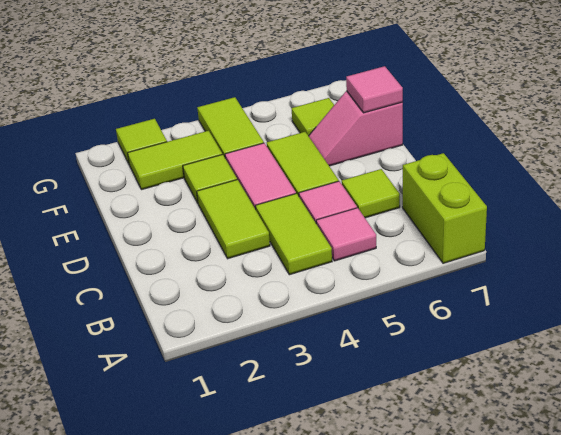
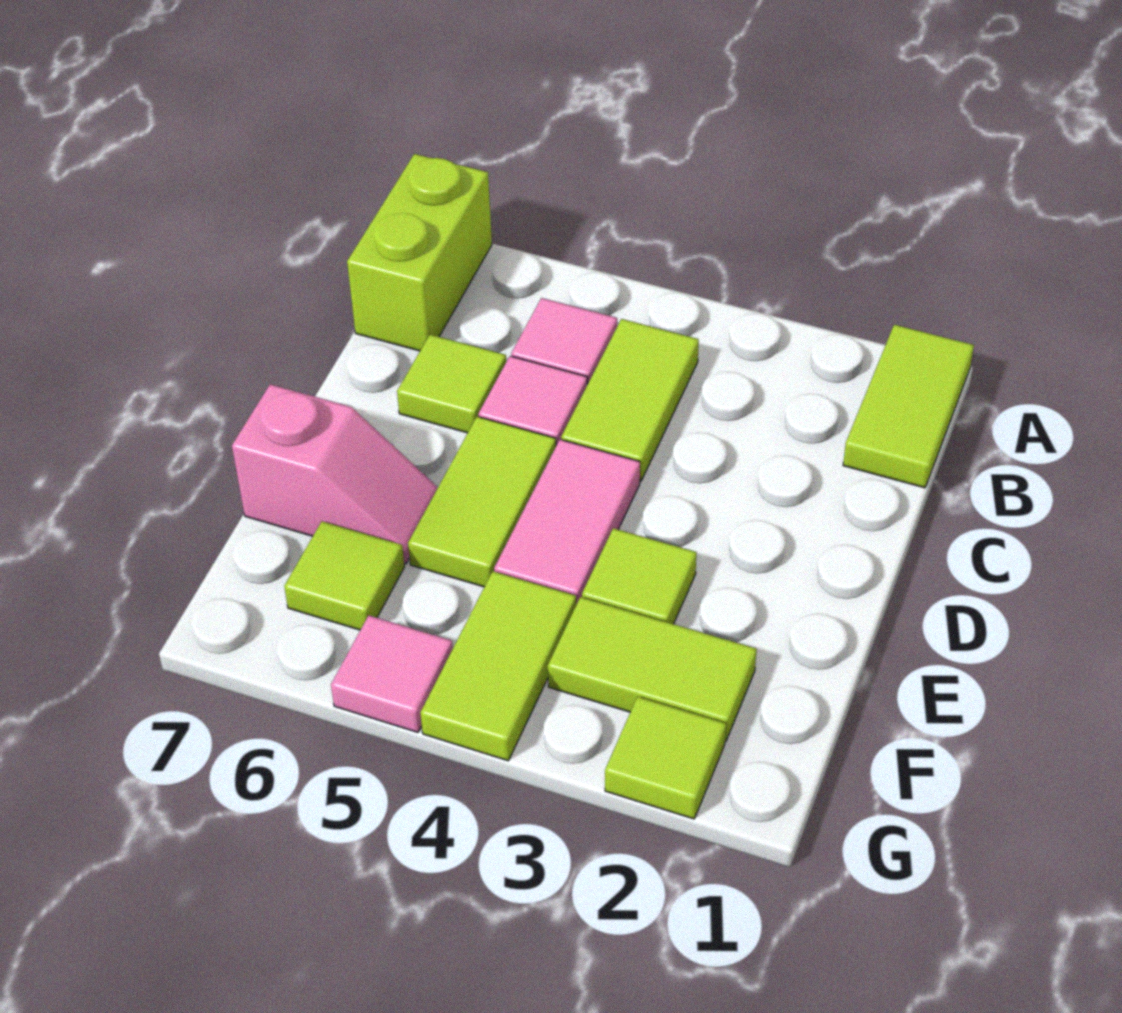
lime 1x2 tile [197,180,270,259] -> lime 1x2 tile moved to [843,325,974,488]
pink 1x1 tile [346,66,403,113] -> pink 1x1 tile moved to [331,615,453,732]

